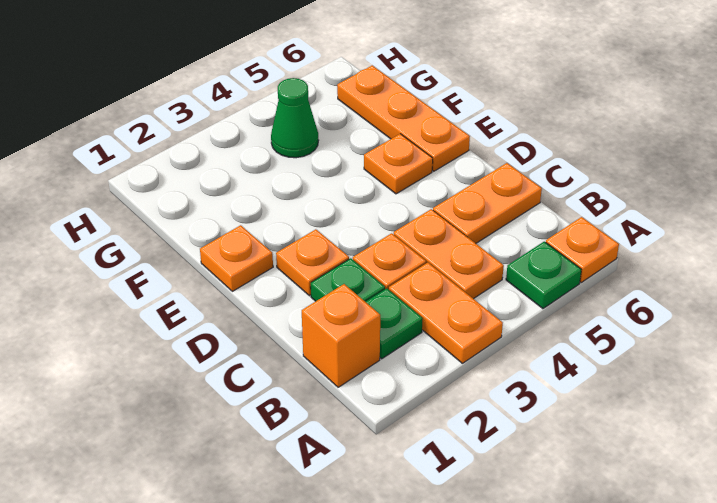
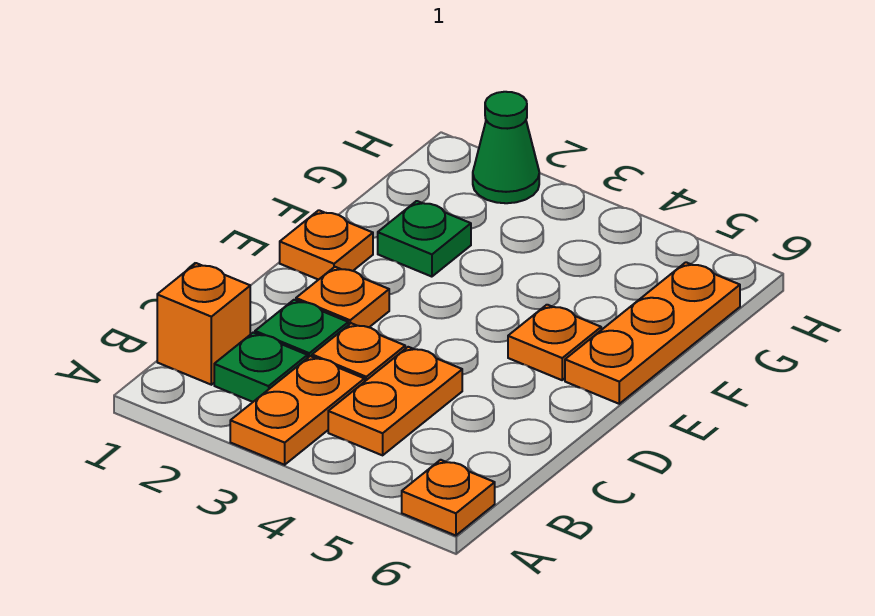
green 1x1 plate [506,242,581,309] -> green 1x1 plate moved to [378,201,471,277]
orange 1x2 plate [433,163,542,243] -> none
green 1x1 cone [271,78,319,158] -> green 1x1 cone moved to [473,92,539,203]

